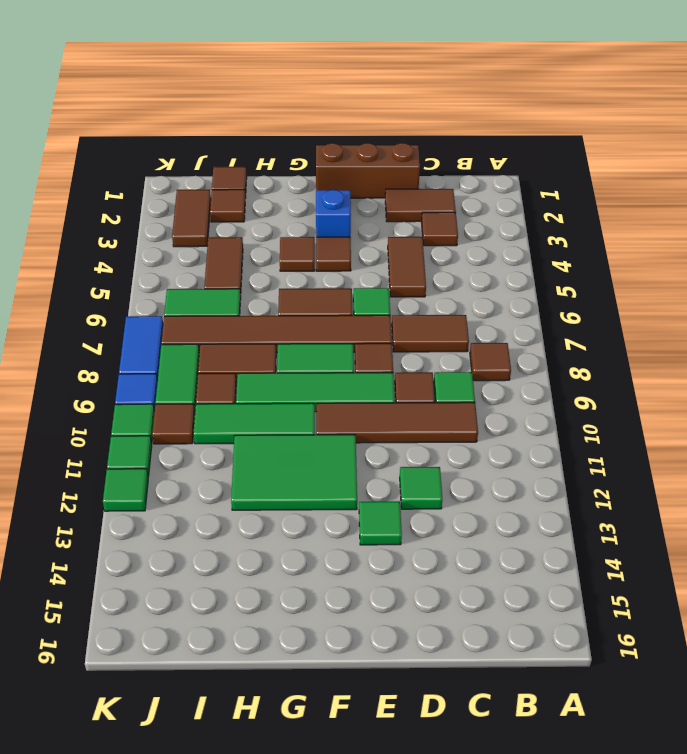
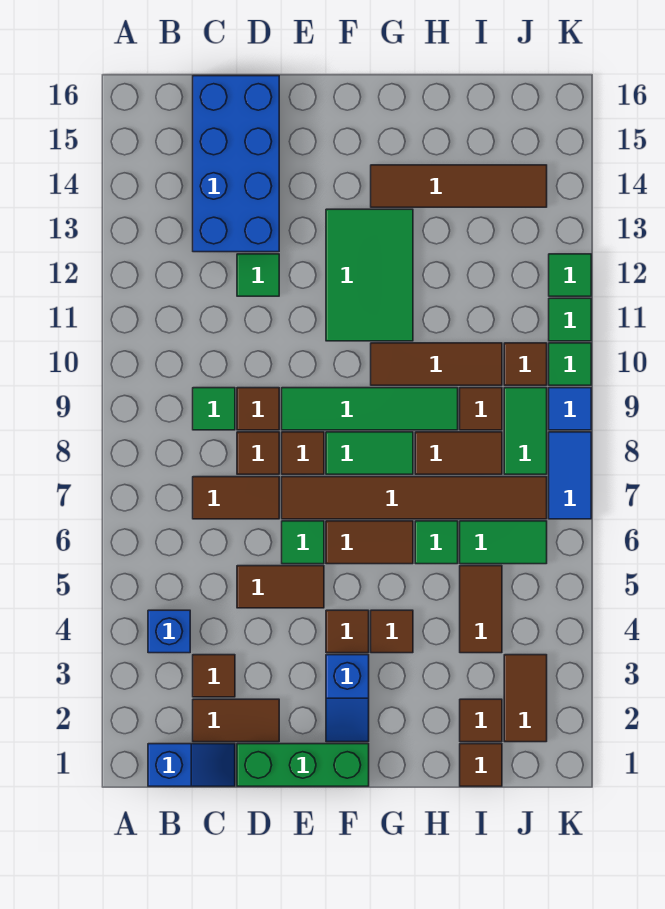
none -> blue 1x2 slope [148,744,235,786]
none -> blue 1x1 brick [148,610,190,653]
brown 1x1 tile [470,343,511,381] -> brown 1x1 tile moved to [237,432,279,474]
brown 1x4 tile [317,402,478,443] -> brown 1x4 tile moved to [371,165,547,207]
none -> blue 2x4 brick [193,76,279,252]
brown 1x3 brick [316,143,420,198] -> green 1x3 brick [237,744,369,786]
brown 1x2 tile [388,237,426,297] -> brown 1x2 tile turned to [237,566,324,608]
green 1x1 tile [359,501,402,545] -> green 1x1 tile moved to [415,521,458,564]
green 2x3 tile [231,435,357,510] -> green 2x3 tile turned to [326,209,413,341]
green 1x3 tile [193,403,315,444] -> brown 1x3 tile [371,343,502,385]

